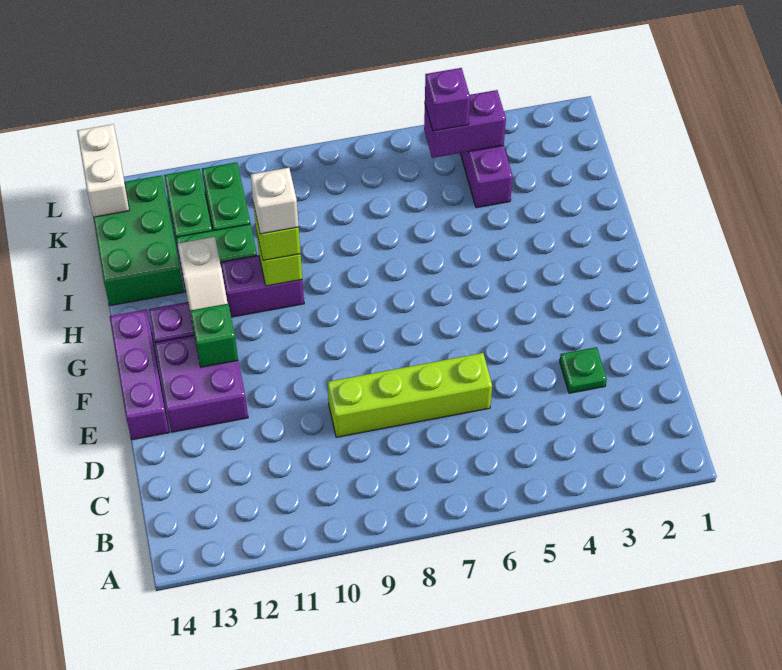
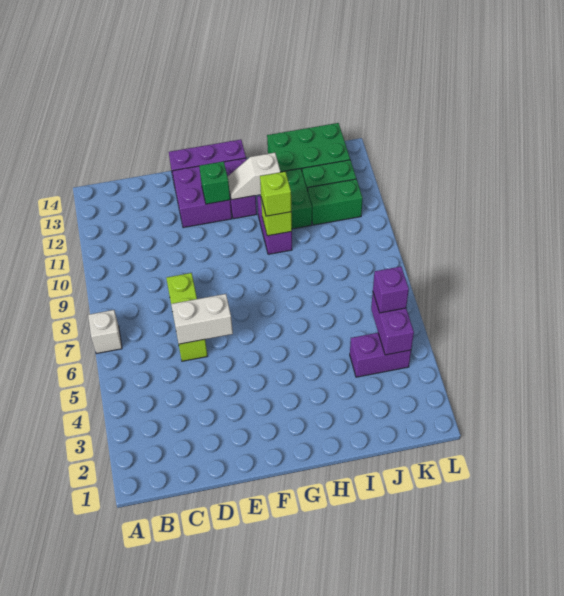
green 1x1 plate [560,347,607,393] -> none
lime 1x4 brick [328,353,492,437] -> lime 1x3 brick [166,273,208,361]
white 1x1 brick [251,168,299,234] -> white 1x1 brick moved to [88,310,122,354]
white 1x2 brick [77,124,130,217] -> white 1x2 brick moved to [171,294,233,344]

